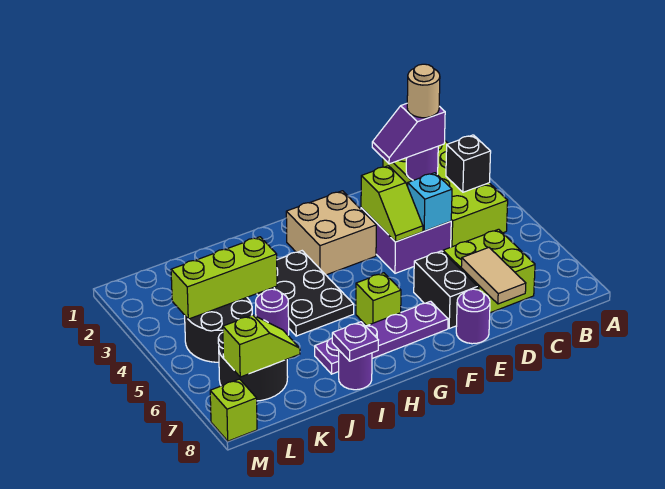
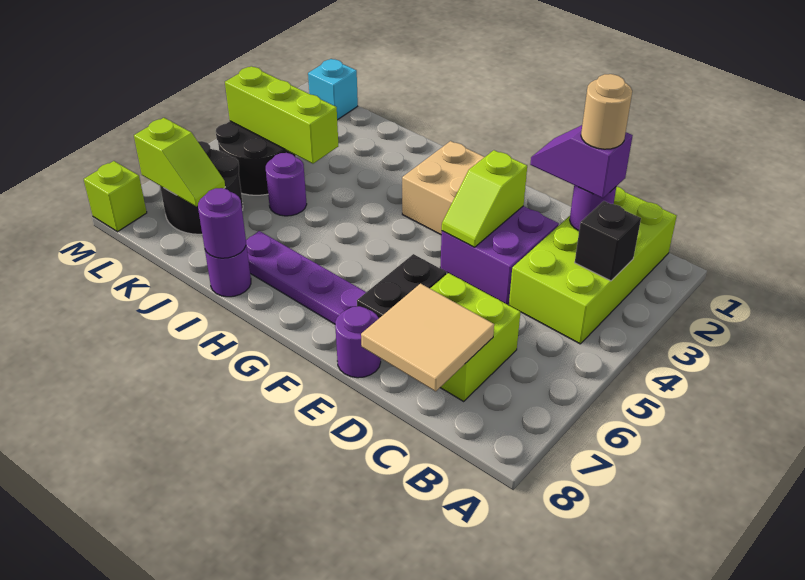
cyan 1x1 brick [408,173,452,231] -> cyan 1x1 brick moved to [308,59,358,120]
tan 1x2 tile [461,248,526,304] -> tan 2x2 tile [361,284,494,391]
lime 1x1 brick [356,273,401,326] -> none
black 2x3 plate [257,251,354,336] -> none
purple 1x1 plate [332,322,378,361] -> purple 1x1 round brick [198,188,246,258]

